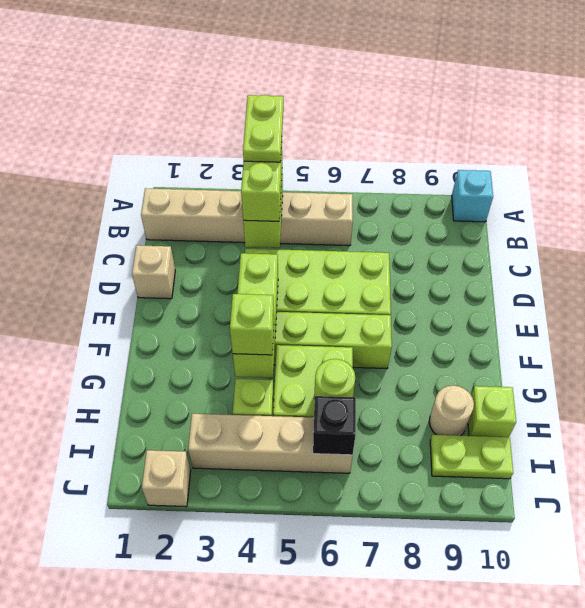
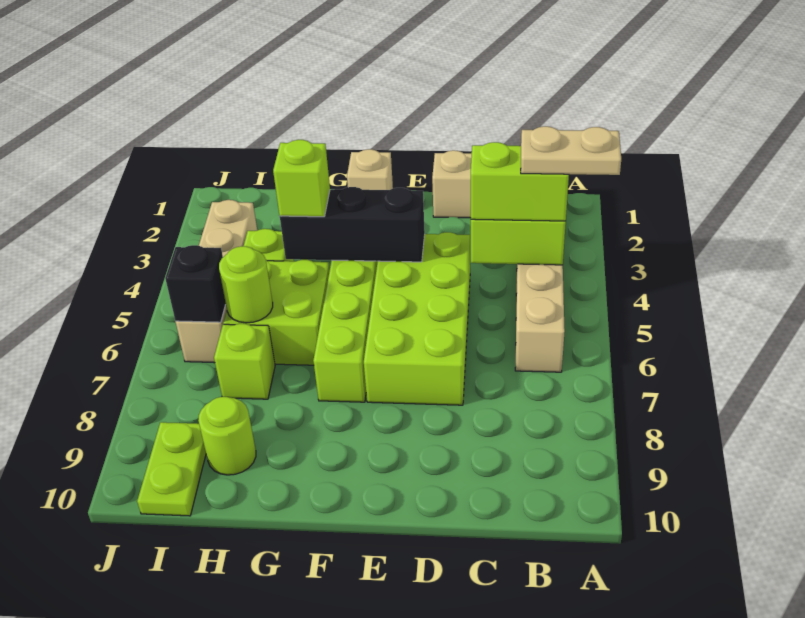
lime 1x2 plate [243,95,283,162] -> tan 1x2 plate [521,126,621,175]
cyan 1x1 brick [452,170,493,222] -> none
lime 1x3 brick [233,253,278,378] -> black 1x3 brick [280,187,425,262]
tan 1x1 round brick [429,385,474,436] -> lime 1x1 round brick [198,397,256,475]
lime 1x1 brick [468,386,516,437] -> lime 1x1 brick moved to [214,324,275,399]
tan 1x1 brick [142,450,191,507] -> tan 1x1 brick moved to [347,149,393,190]

